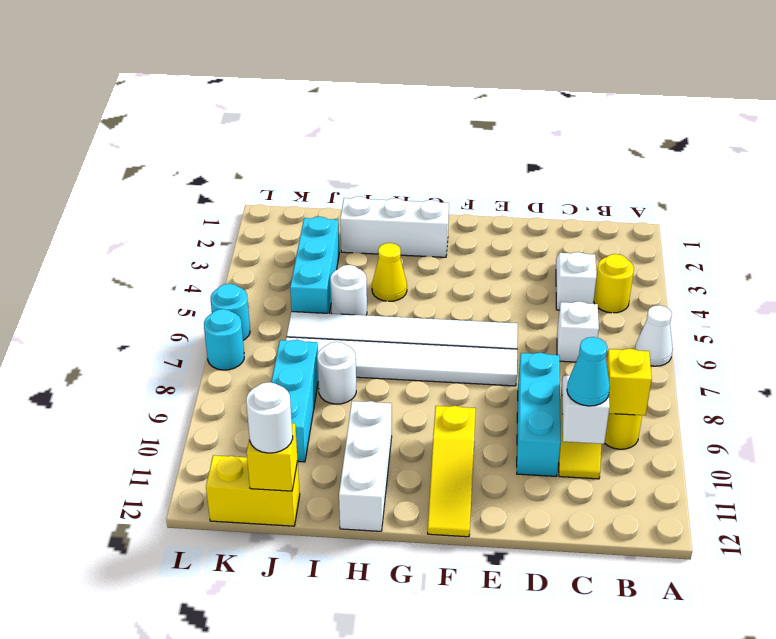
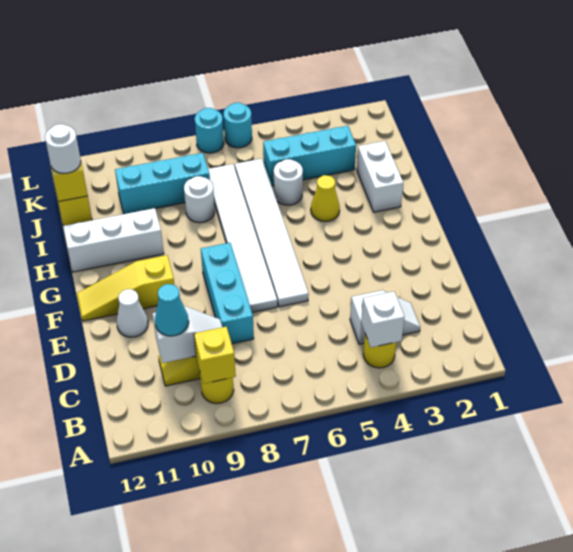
white 1x1 cone [635,305,673,366] -> white 1x1 cone moved to [117,289,148,337]
white 1x1 brick [557,301,599,362] -> white 1x1 brick moved to [361,292,404,347]
cyan 1x3 brick [517,353,561,476] -> cyan 1x3 brick turned to [201,243,254,344]
white 1x3 brick [340,196,449,257] -> white 1x2 brick [357,141,403,212]

